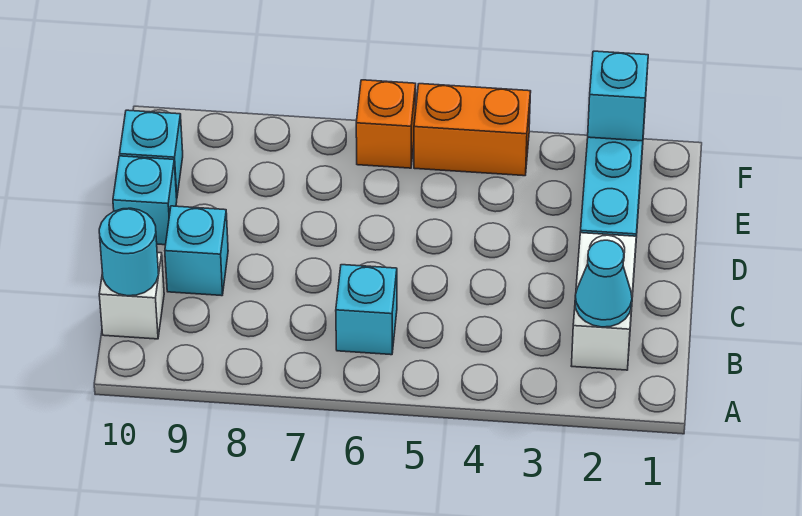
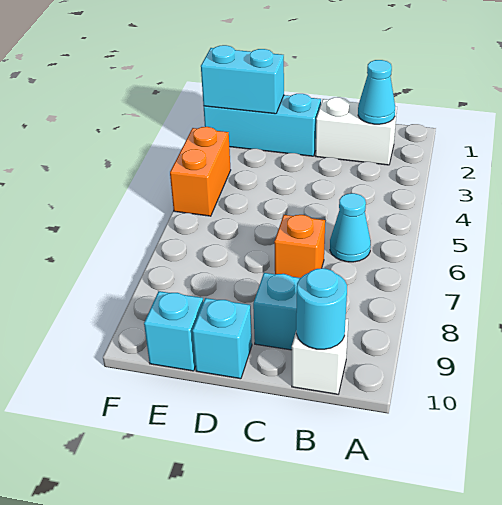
cyan 1x1 brick [336,265,397,355] -> cyan 1x1 cone [330,193,371,262]
cyan 1x1 brick [588,51,648,141] -> cyan 1x2 brick [201,45,284,114]
orange 1x1 brick [356,80,416,168] -> orange 1x1 brick moved to [274,215,325,278]

